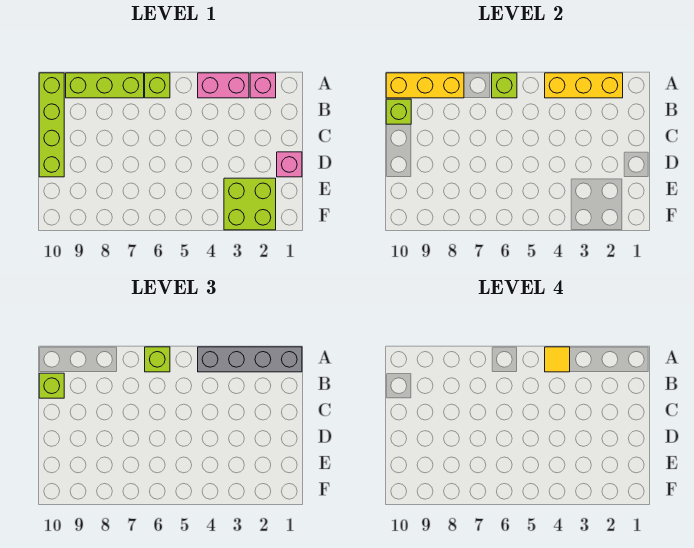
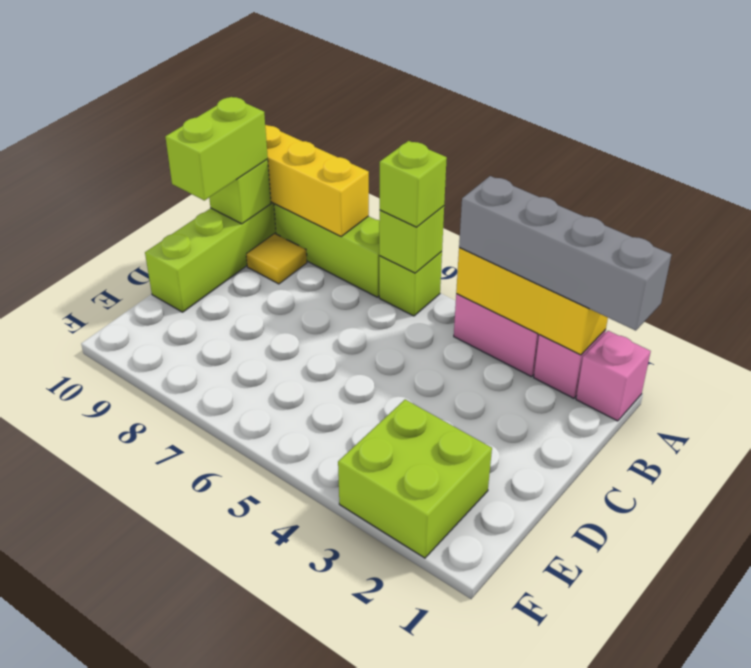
yellow 1x1 tile [545,347,570,372] -> yellow 1x1 tile moved to [246,233,307,284]
lime 1x1 brick [39,373,64,398] -> lime 1x2 brick [165,97,268,200]
pink 1x1 brick [277,152,302,177] -> pink 1x1 brick moved to [576,331,651,421]

